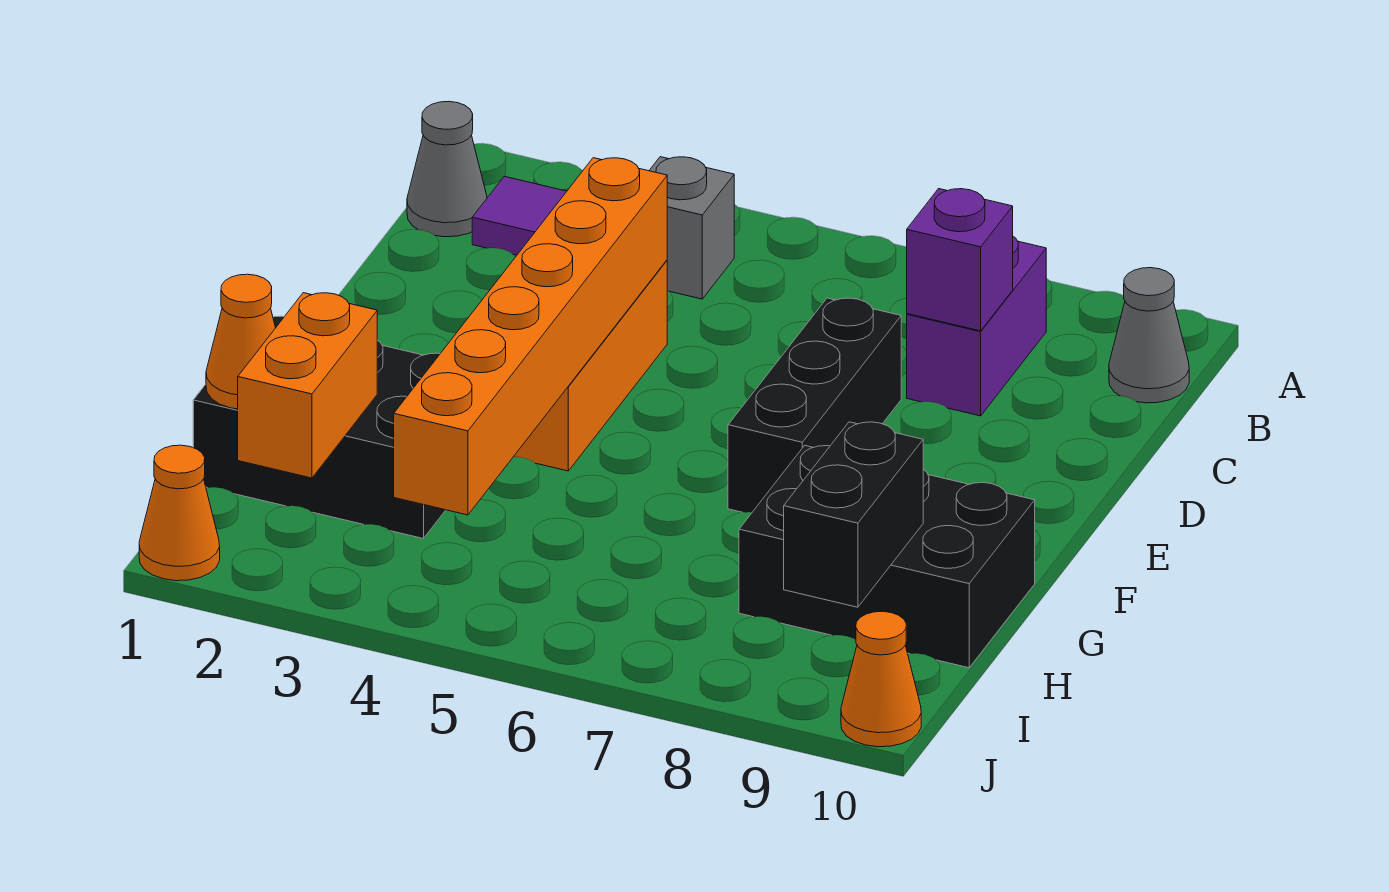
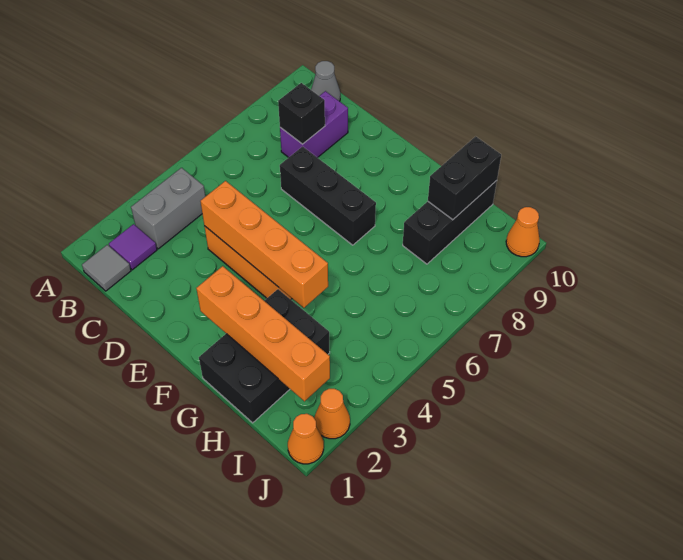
grey 1x1 cone [407,101,487,237] -> grey 1x1 tile [82,245,131,291]
grey 1x1 brick [649,157,734,299] -> grey 1x2 brick [131,168,205,249]
purple 1x2 brick [907,237,1046,416] -> purple 1x2 brick turned to [280,91,348,158]
purple 1x1 brick [907,189,1013,331] -> black 1x1 brick [278,83,325,144]
orange 1x6 brick [394,158,667,515] -> orange 1x4 brick [200,181,328,308]
black 2x3 brick [739,445,1035,668] -> black 1x3 brick [403,181,497,264]
orange 1x1 cone [206,274,275,409] -> orange 1x1 cone moved to [314,389,350,439]
orange 1x2 brick [238,293,377,478] -> orange 1x4 brick [196,266,330,401]
black 1x2 brick [784,422,923,607] -> black 1x2 brick turned to [428,136,501,220]

